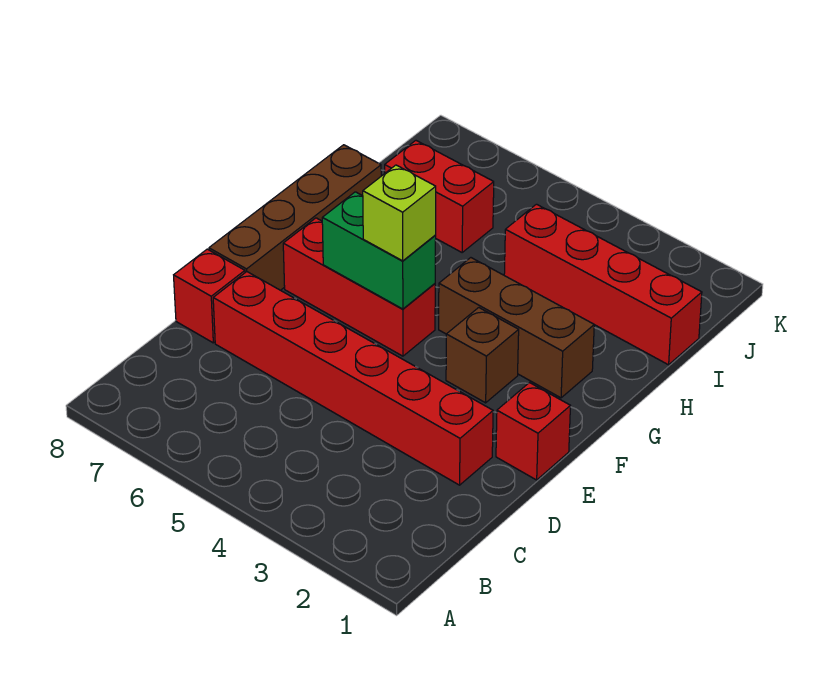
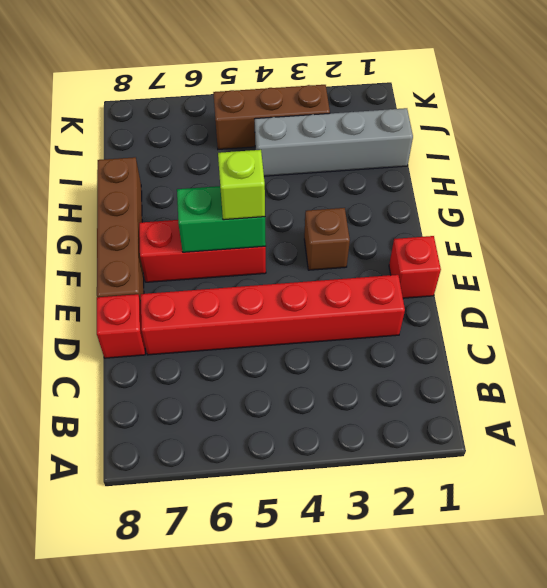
brown 1x3 brick [439,258,594,398] -> brown 1x3 brick moved to [213,85,330,149]
red 1x4 brick [504,204,702,365] -> grey 1x4 brick [255,108,413,176]
red 1x2 brick [385,141,494,252] -> none

